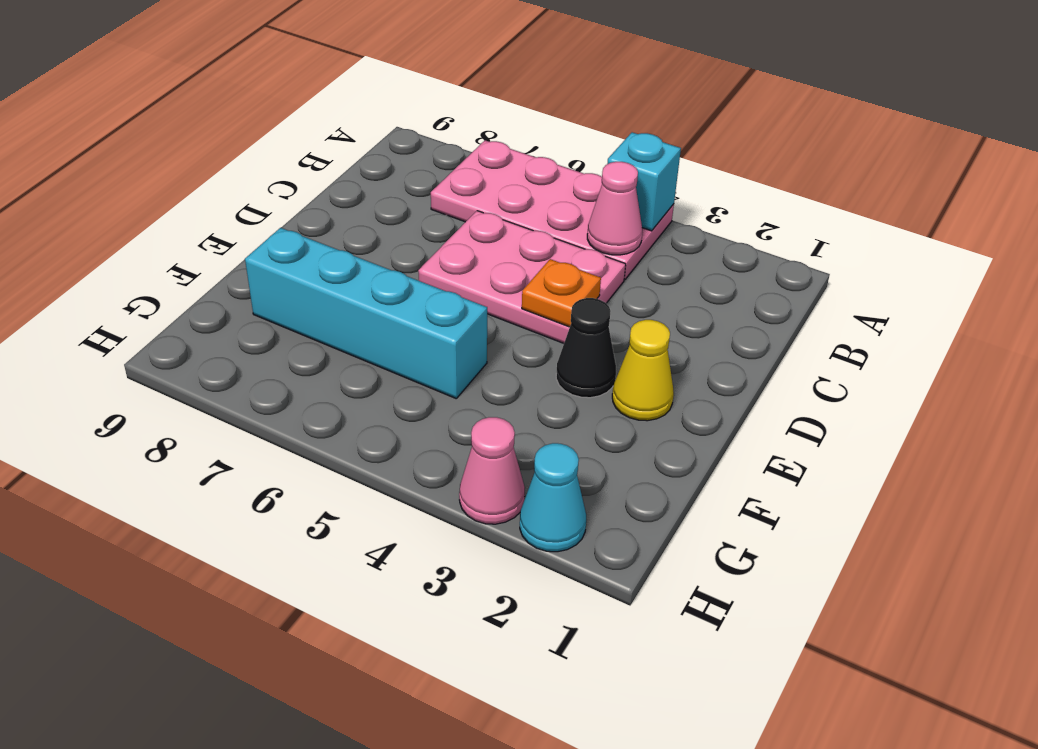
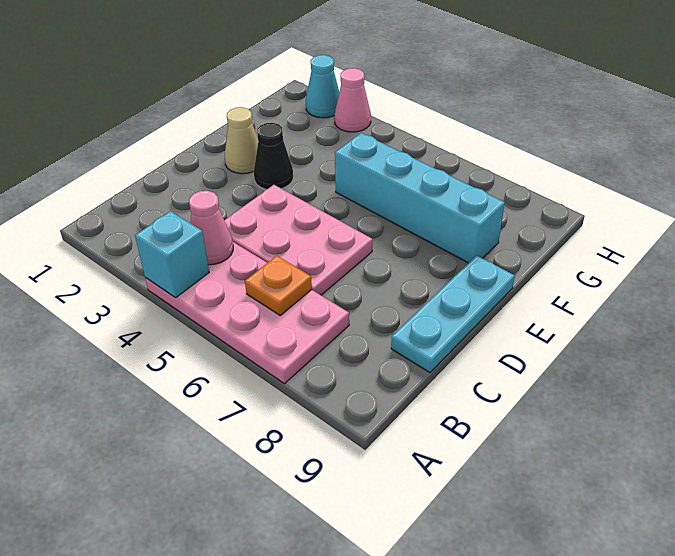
none -> cyan 1x3 plate [391,256,515,373]
orange 1x1 plate [522,259,601,327] -> orange 1x1 plate moved to [245,256,312,315]
yellow 1x1 cone [612,320,674,421] -> tan 1x1 cone [225,107,258,174]

